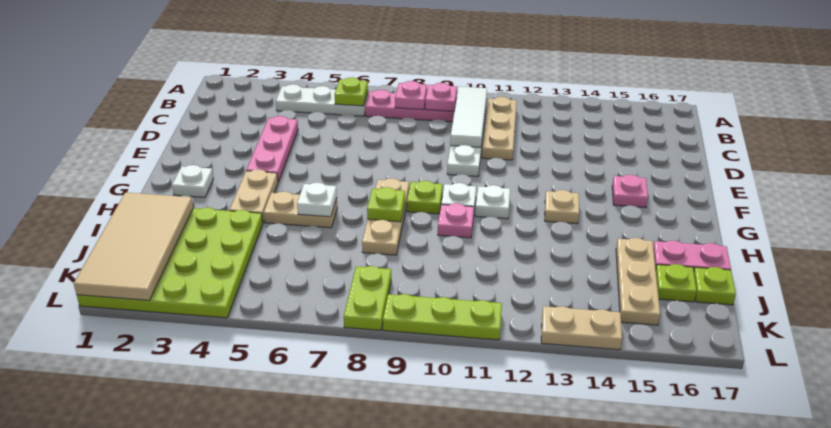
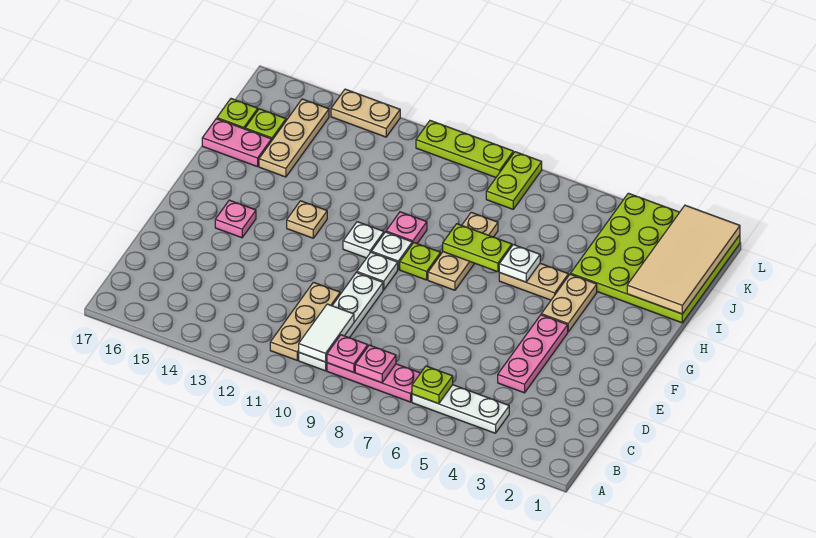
white 1x3 tile [450,87,487,147] -> white 1x2 tile [299,304,354,362]
white 1x1 plate [172,165,214,197] -> white 1x1 plate moved to [357,252,398,290]
lime 1x1 plate [367,187,405,222] -> lime 1x2 plate [443,224,512,272]

